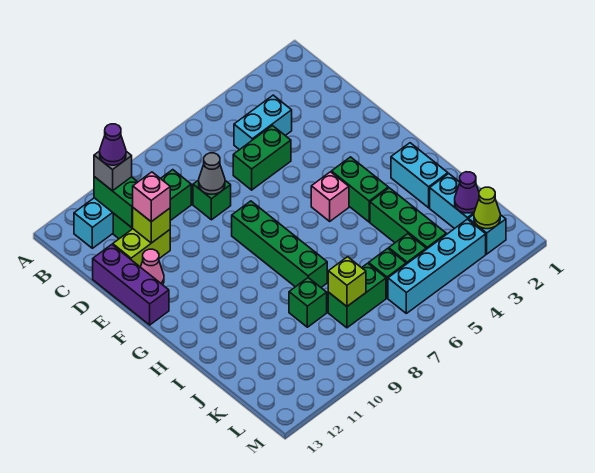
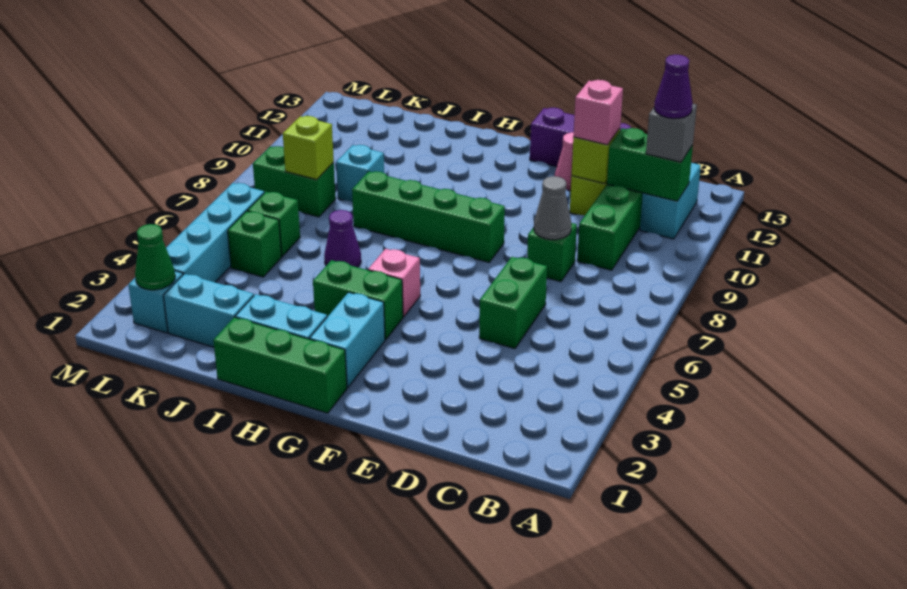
cyan 1x2 brick [234,95,292,150] -> cyan 1x2 brick moved to [310,292,385,388]
green 1x3 brick [370,188,446,249] -> green 1x3 brick moved to [213,317,347,413]
green 1x1 brick [289,278,327,327] -> cyan 1x1 brick [336,145,384,202]
purple 1x1 cone [455,172,479,213] -> purple 1x1 cone moved to [324,210,361,267]
green 1x2 brick [328,263,386,328] -> green 1x2 brick turned to [253,146,336,217]
lime 1x1 cone [474,187,500,229] -> green 1x1 cone [135,224,175,290]

